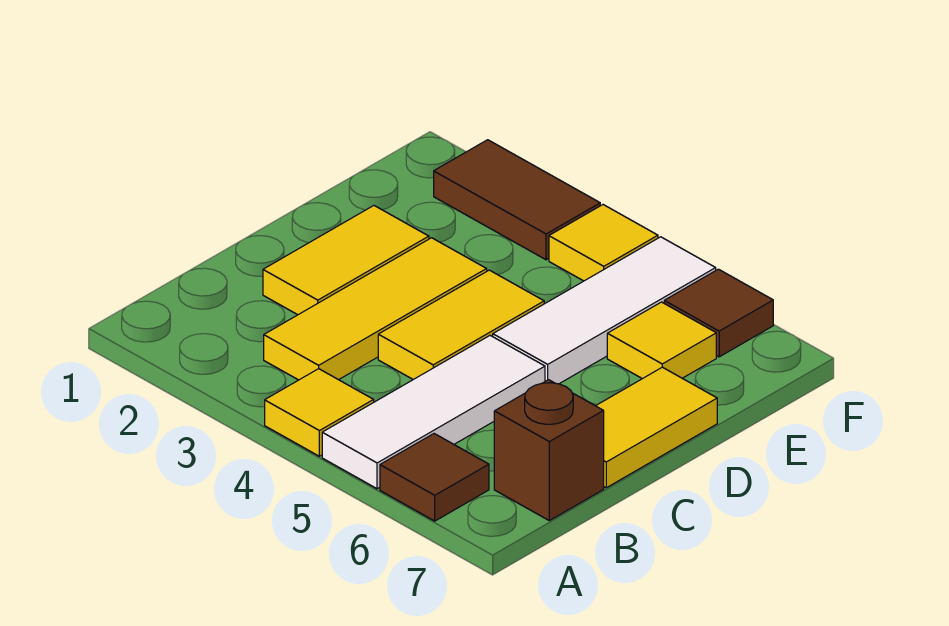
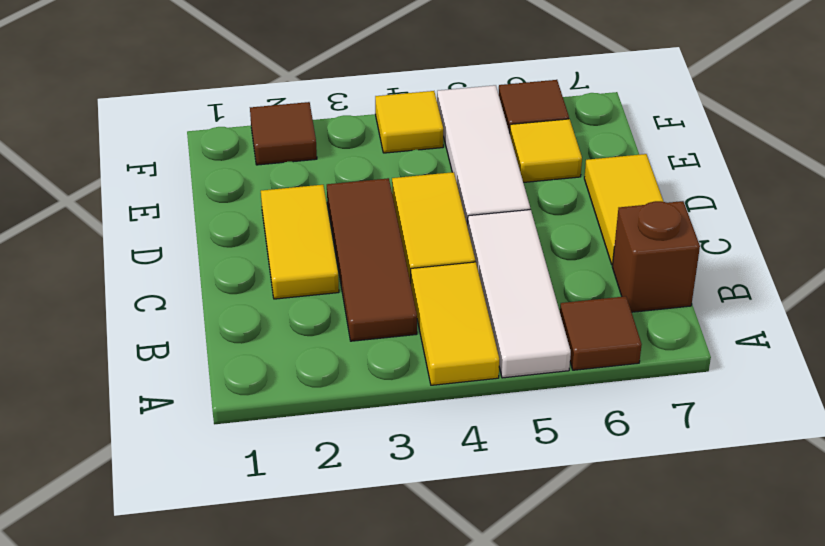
yellow 1x1 tile [265,369,374,456] -> yellow 1x2 tile [411,262,499,385]
yellow 1x3 tile [264,238,487,380] -> brown 1x3 tile [327,178,417,341]
brown 1x2 tile [434,140,600,260] -> brown 1x1 tile [250,102,317,165]

